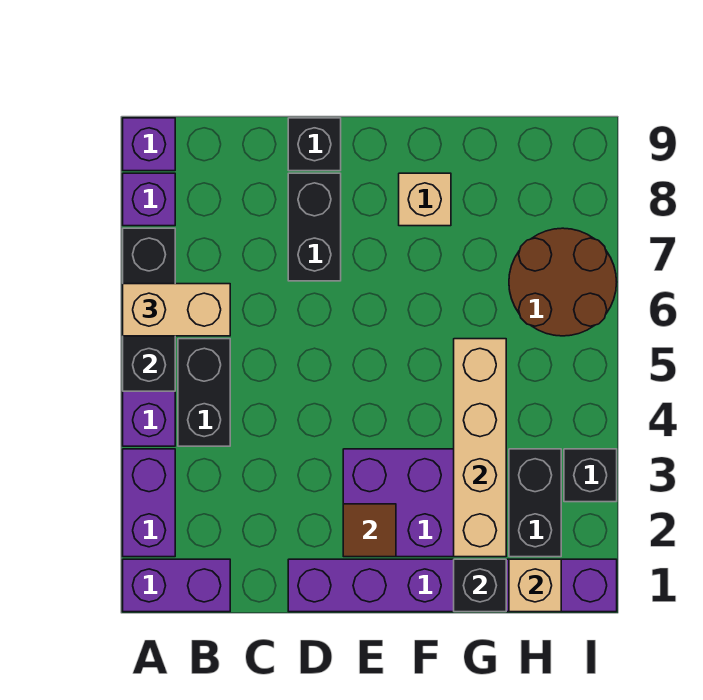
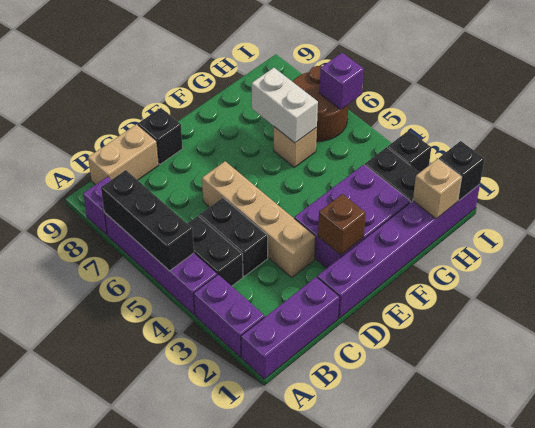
purple 1x2 brick [123,559,230,612] -> purple 1x3 brick [241,277,340,379]
tan 1x2 brick [123,284,230,336] -> tan 1x2 brick moved to [88,124,159,185]
purple 1x1 brick [123,118,175,171] -> purple 1x1 brick moved to [320,53,364,110]
black 1x2 brick [288,173,341,281] -> black 1x2 brick moved to [199,198,268,276]
brown 1x1 tile [343,504,396,557] -> brown 1x1 brick [318,194,366,255]
tan 1x1 brick [399,173,451,226] -> tan 1x1 brick moved to [274,127,317,167]
black 1x1 brick [454,559,506,612] -> black 1x1 brick moved to [439,141,485,200]
tan 1x4 brick [454,339,506,557] -> tan 1x4 brick moved to [202,161,316,277]
none -> white 1x2 brick [252,68,318,143]

